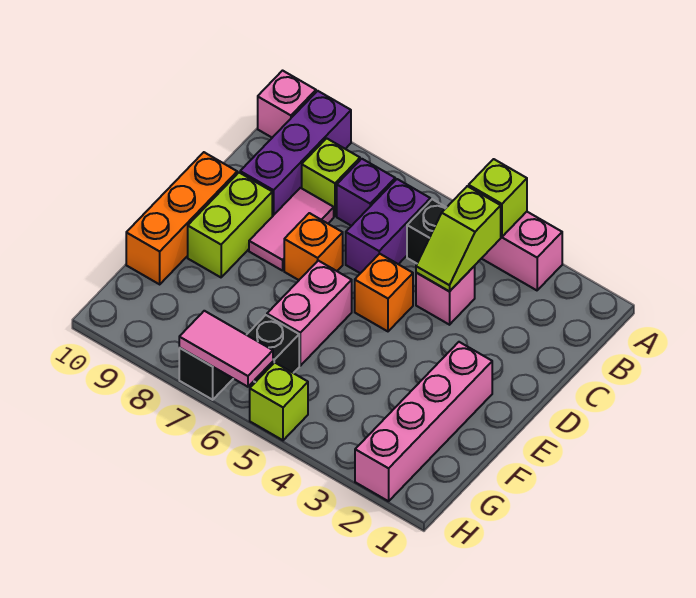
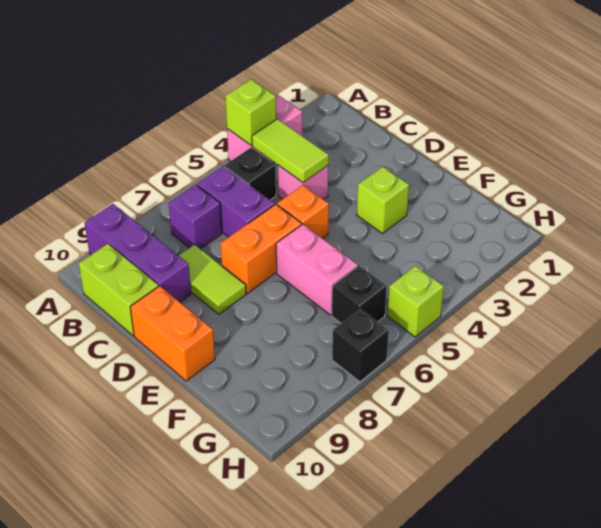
pink 1x1 brick [258,71,316,138] -> none
lime 1x2 slope [416,186,501,292] -> lime 1x2 tile [252,119,329,183]
lime 1x1 brick [302,138,360,216] -> lime 1x1 brick moved to [357,167,409,234]
pink 1x2 tile [249,188,334,271] -> lime 1x2 tile [179,245,246,314]
orange 1x1 brick [284,213,343,280] -> orange 1x2 brick [221,204,302,293]
lime 1x2 brick [188,173,272,277] -> lime 1x2 brick moved to [79,244,159,336]
orange 1x3 brick [126,152,237,284] -> orange 1x2 brick [130,286,215,381]
pink 1x4 brick [355,342,492,501] -> none
pink 1x2 tile [179,311,273,387] -> none

